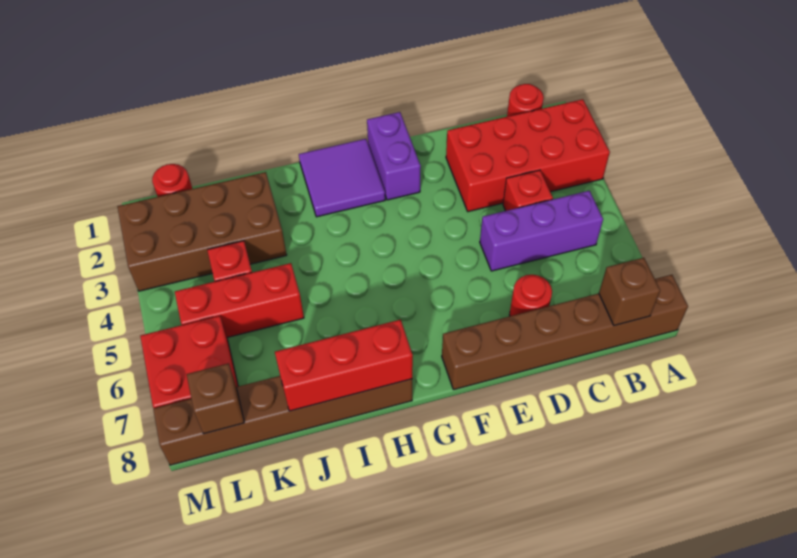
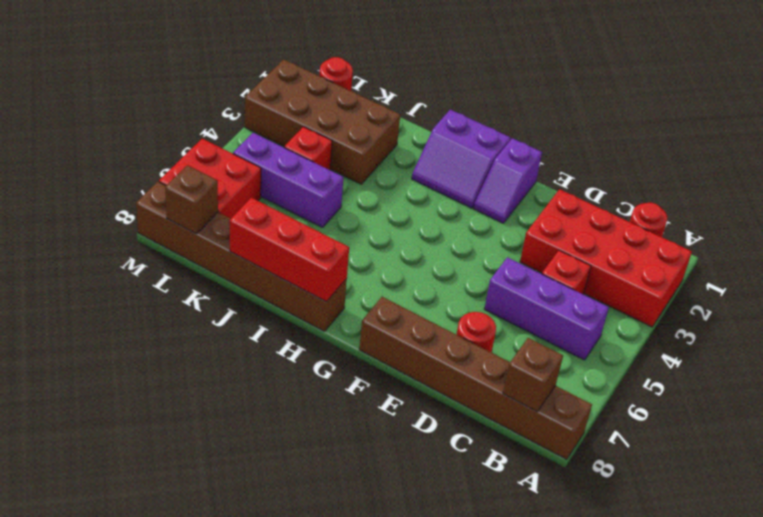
purple 1x2 brick [367,112,421,200] -> purple 1x2 slope [474,138,542,223]
purple 2x2 tile [299,139,385,217] -> purple 2x2 slope [412,110,510,208]
red 1x3 brick [175,263,304,337] -> purple 1x3 brick [233,133,343,228]

